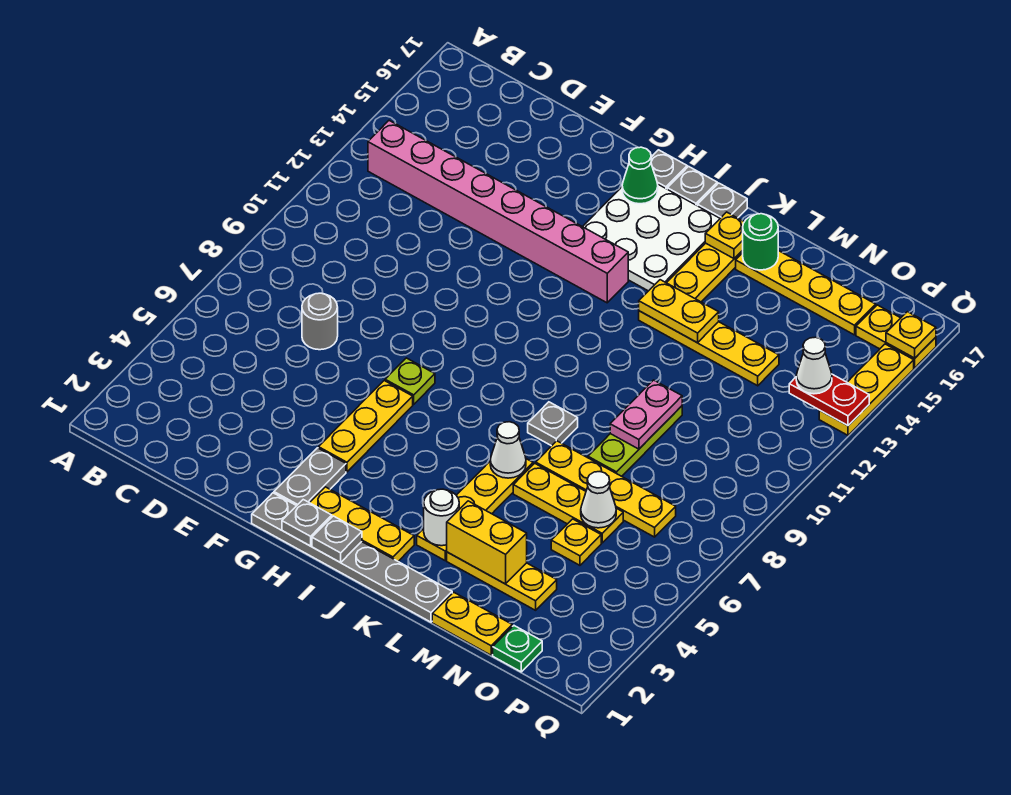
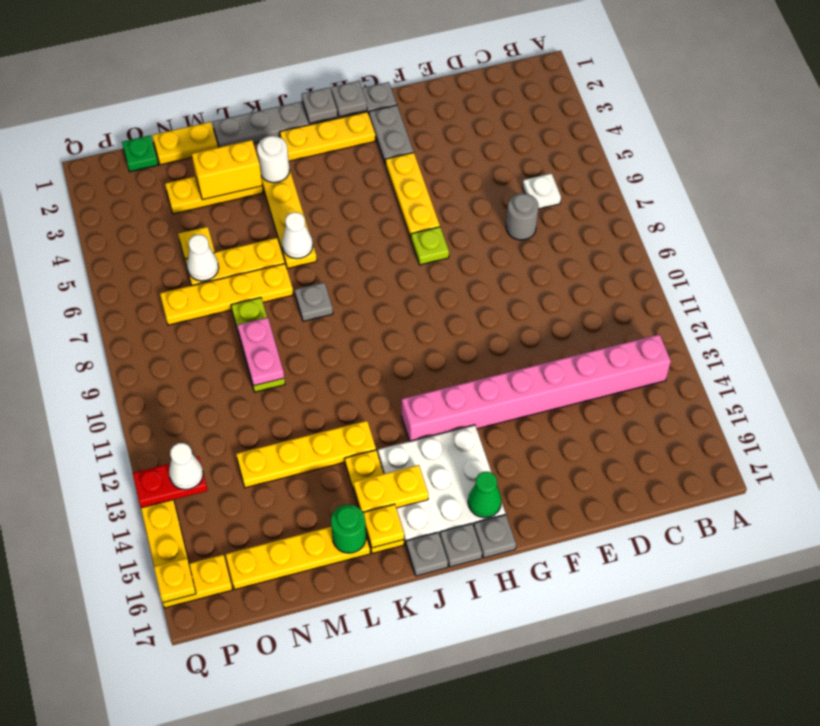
none -> white 1x1 plate [523,173,561,209]
yellow 1x2 plate [639,280,719,343] -> yellow 1x2 plate moved to [353,465,428,512]

